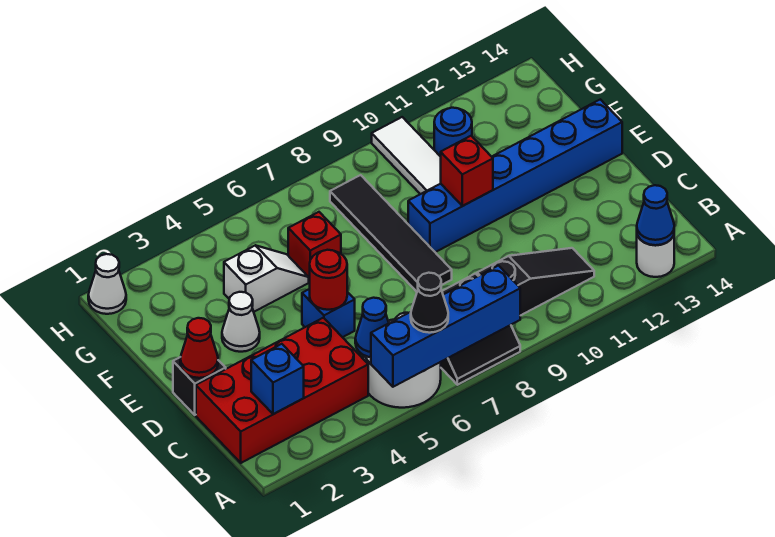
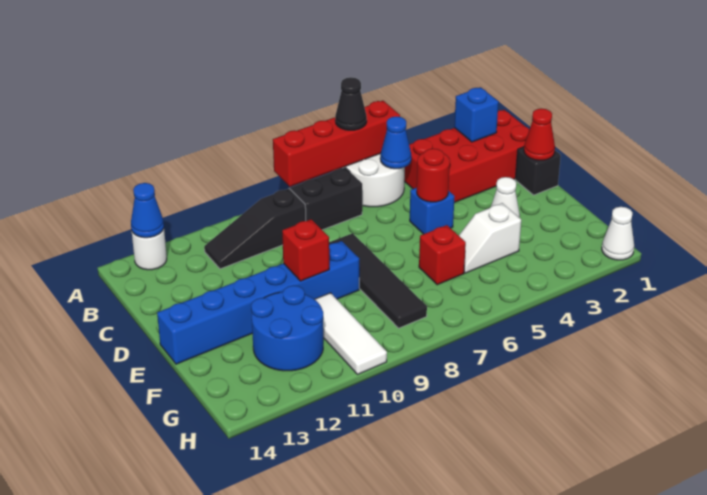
blue 1x4 brick [371,266,520,387] -> red 1x4 brick [273,101,400,187]
blue 1x1 round brick [434,108,472,157] -> blue 2x2 round brick [251,286,323,371]

